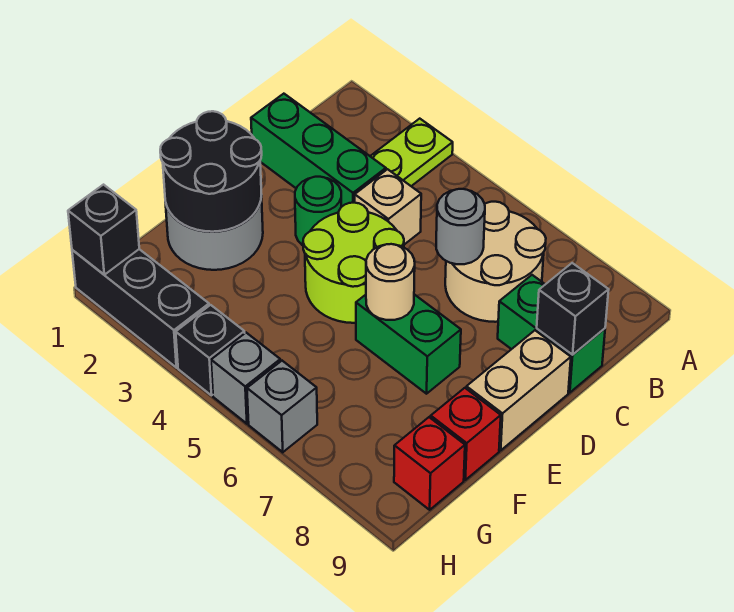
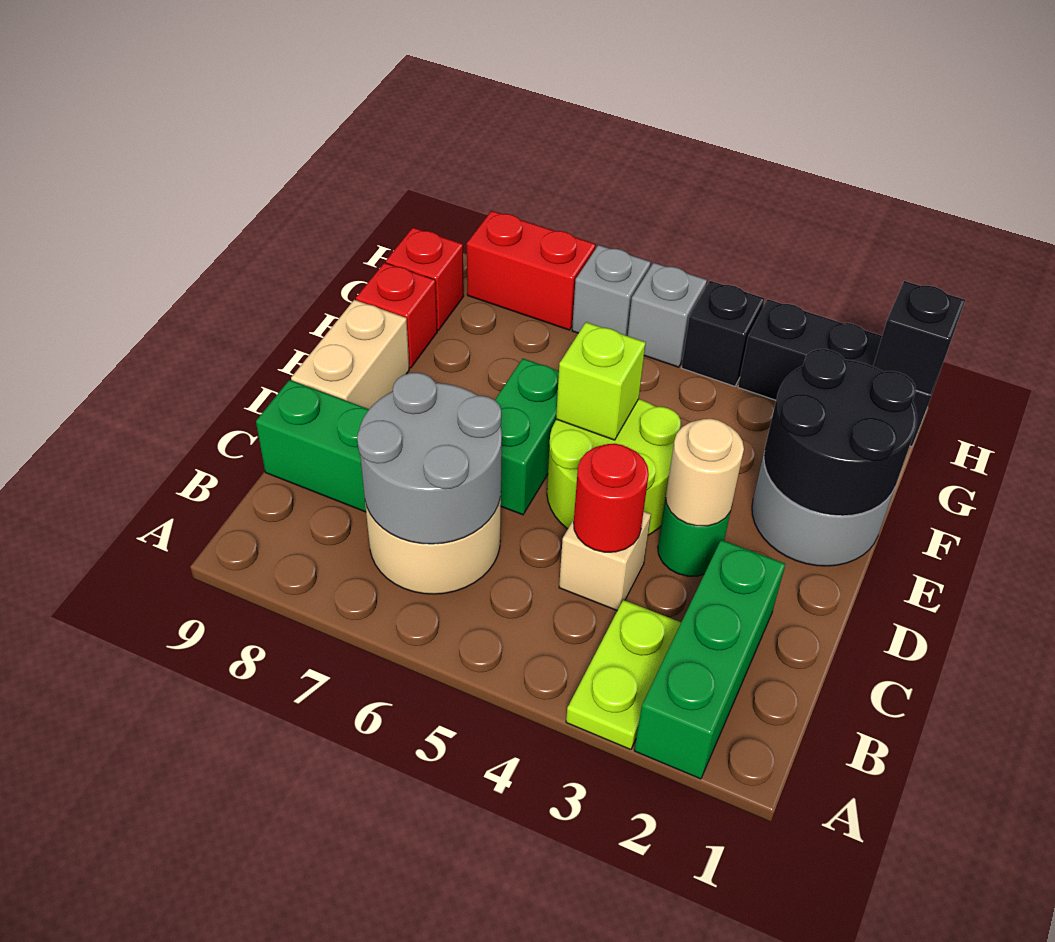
green 1x3 brick [251,94,386,207] -> green 1x3 brick turned to [634,540,785,779]
none -> red 1x1 round brick [574,444,649,552]
grey 1x1 round brick [436,189,485,264] -> grey 2x2 round brick [357,373,502,544]
black 1x1 brick [537,263,609,355] -> none
none -> lime 1x1 brick [556,322,646,440]
green 1x2 brick [356,294,461,394] -> green 1x2 brick turned to [495,359,559,515]
tan 1x1 round brick [366,244,415,320] -> tan 1x1 round brick moved to [666,419,744,526]
none -> red 1x2 brick [467,211,596,330]

